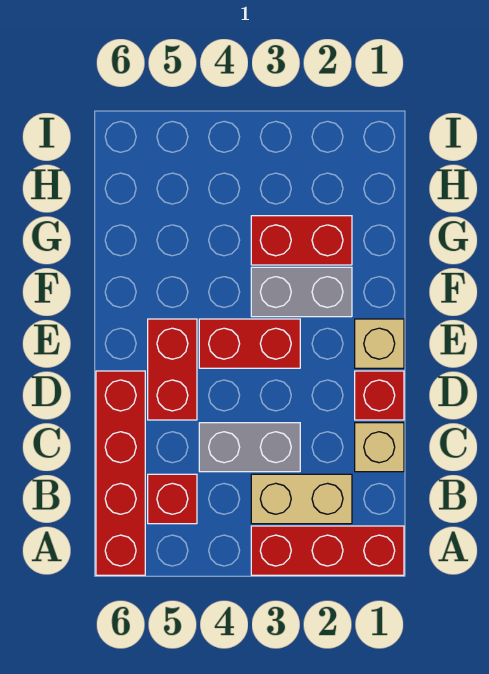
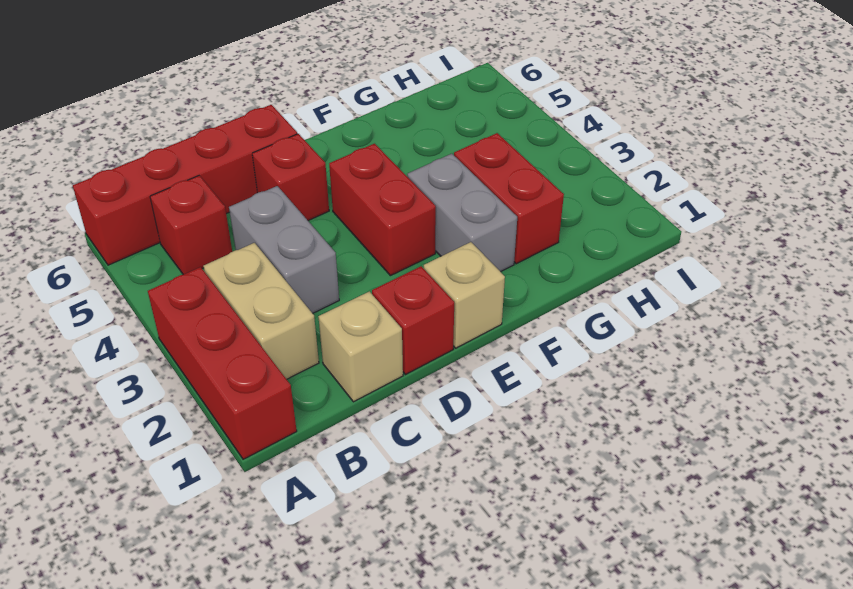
red 1x2 brick [148,319,197,420] -> red 1x1 brick [252,134,329,221]

